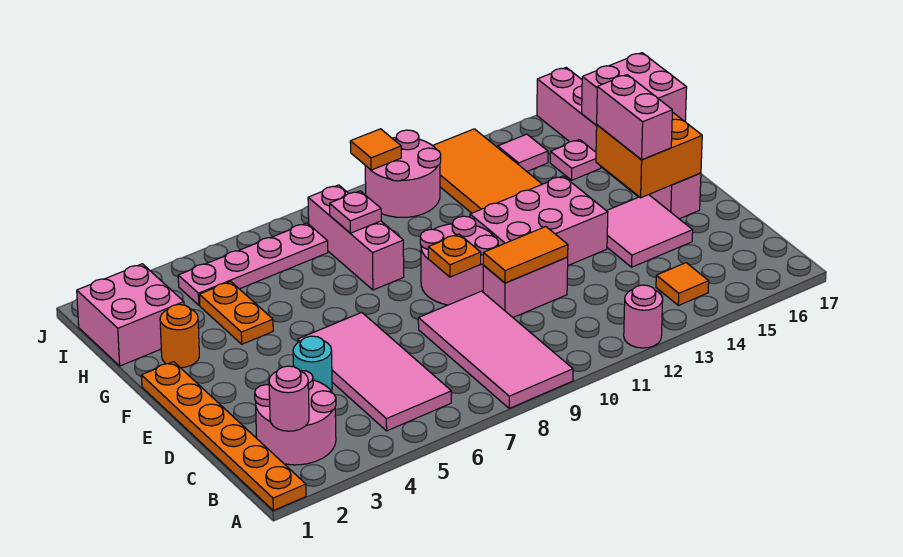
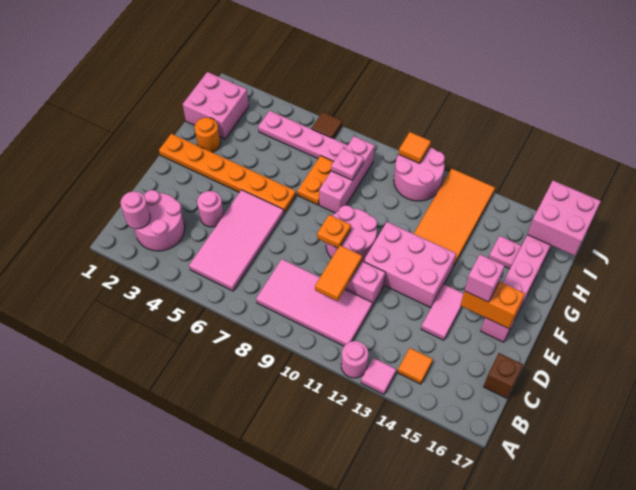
orange 1x6 plate [141,362,306,511] -> orange 1x6 plate turned to [159,134,296,213]
pink 2x4 tile [418,291,573,409] -> pink 2x4 tile turned to [256,259,372,346]
none -> brown 1x1 brick [483,353,523,398]
cyan 1x1 round brick [293,336,332,390] -> pink 1x1 round brick [197,191,224,227]
orange 1x2 tile [483,227,568,283] -> orange 1x2 tile turned to [315,245,362,301]
pink 2x2 tile [607,195,693,267] -> pink 1x2 tile [421,285,463,340]
orange 2x2 brick [596,112,702,198] -> orange 1x2 brick [460,282,525,329]
pink 1x2 brick [597,75,672,160] -> pink 1x1 brick [464,255,504,302]
orange 1x2 plate [199,282,273,344] -> orange 1x2 plate moved to [297,156,334,205]
pink 2x2 brick [582,53,687,125] -> pink 2x2 brick moved to [527,181,601,256]
pink 1x1 tile [498,134,548,171] -> pink 1x1 tile moved to [361,358,396,394]
none -> brown 1x1 tile [311,112,342,139]

